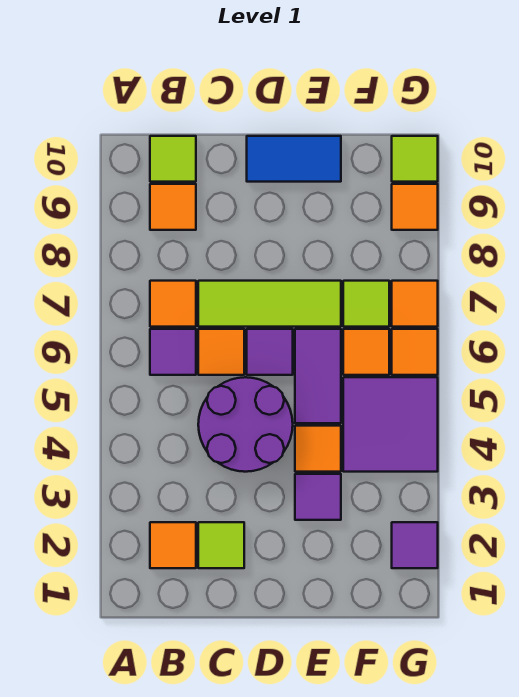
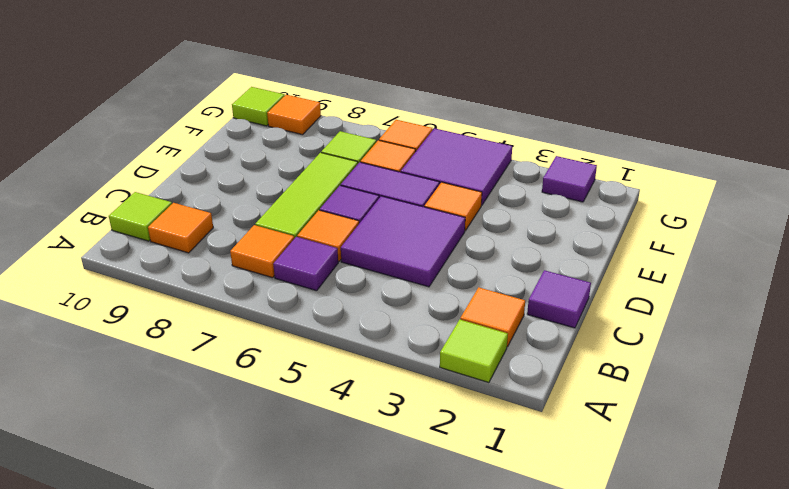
lime 1x1 tile [198,522,244,568] -> lime 1x1 tile moved to [440,320,508,383]
purple 2x2 round brick [198,377,293,472] -> purple 2x2 tile [341,196,465,287]
blue 1x2 tile [247,136,341,182] -> none
purple 1x1 tile [295,474,341,520] -> purple 1x1 tile moved to [527,270,591,328]
orange 1x1 tile [392,281,438,327] -> none

